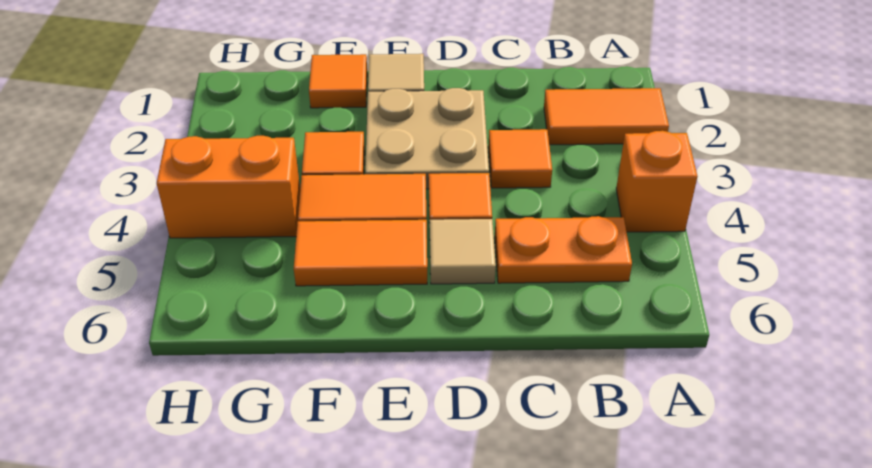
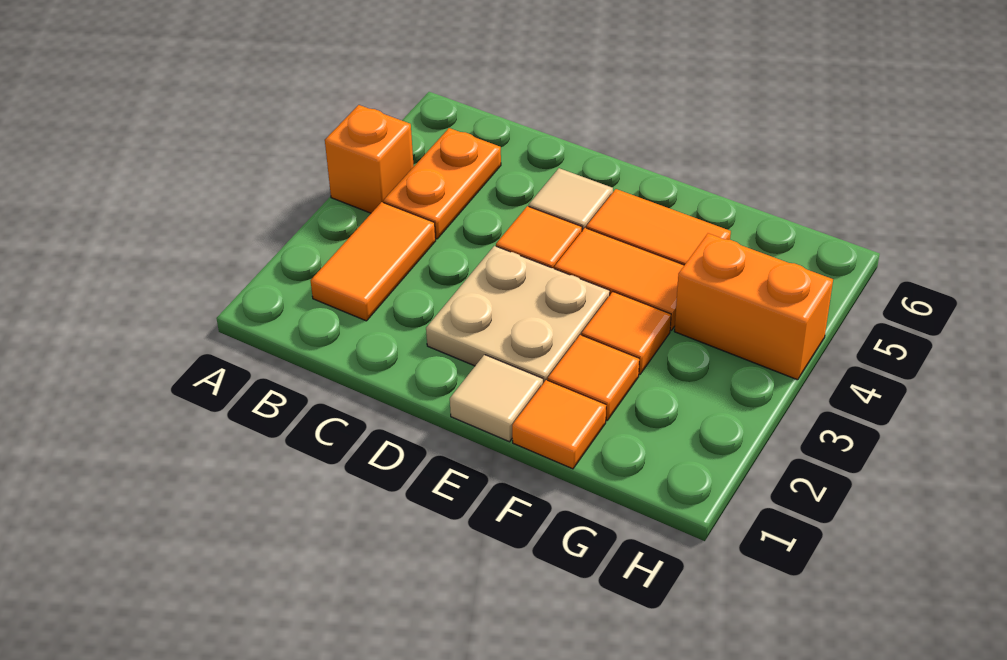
orange 1x2 tile [544,88,669,145] -> orange 1x2 tile turned to [311,202,436,321]
orange 1x2 plate [495,216,632,283] -> orange 1x2 plate turned to [383,128,501,239]
orange 1x1 tile [488,129,552,188] -> orange 1x1 tile moved to [548,335,639,421]

